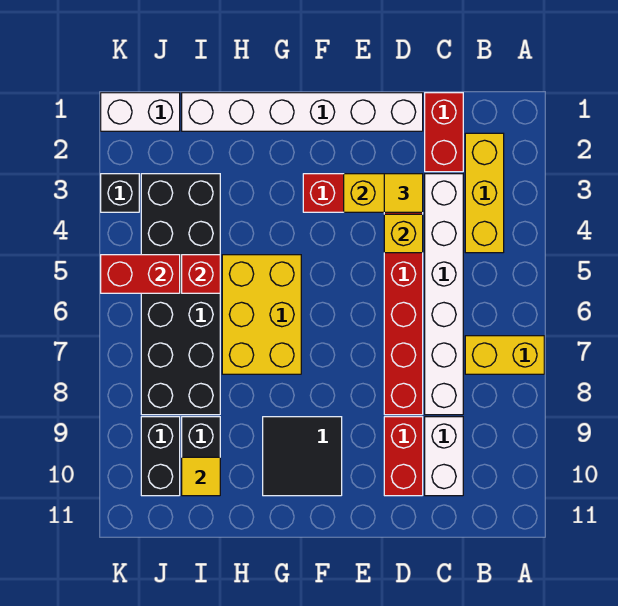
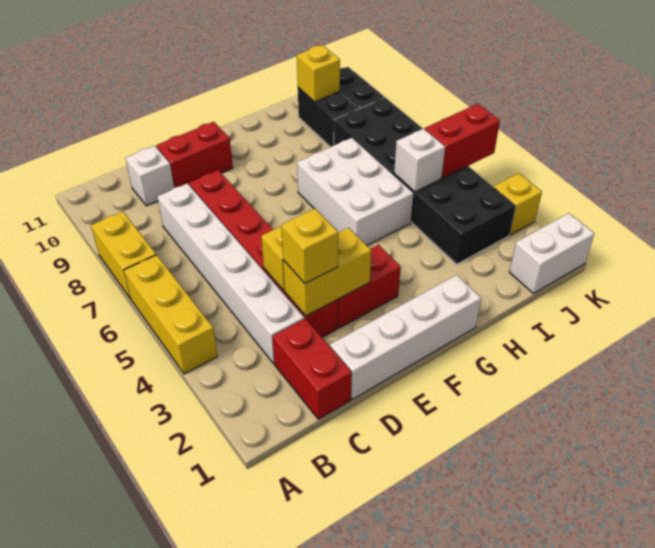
yellow 1x2 brick [465,336,544,374] -> yellow 1x2 brick turned to [91,211,156,299]
yellow 1x3 brick [465,133,504,253] -> yellow 1x3 brick moved to [124,255,217,374]
white 1x2 brick [425,417,463,496] -> white 1x1 brick [126,146,174,206]
white 1x6 brick [182,93,423,131] -> white 1x4 brick [330,275,481,399]
yellow 1x1 tile [384,174,423,212] -> yellow 1x1 brick [281,209,338,284]
red 1x2 brick [384,417,423,496] -> red 1x2 brick turned to [156,122,233,188]
black 2x2 tile [263,417,342,496] -> none
yellow 2x3 brick [222,255,301,374] -> white 2x3 brick [297,138,413,245]
red 1x1 brick [182,255,220,293] -> white 1x1 brick [394,129,445,192]
yellow 1x1 tile [182,457,220,496] -> yellow 1x1 brick [297,45,340,102]
black 1x1 brick [101,174,139,212] -> yellow 1x1 brick [494,173,542,235]

